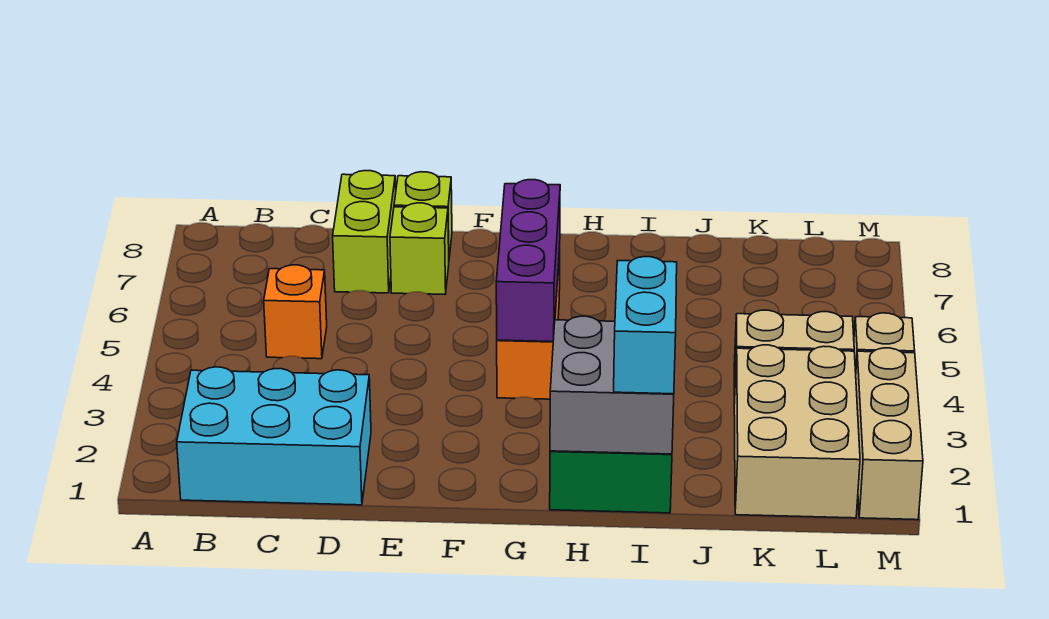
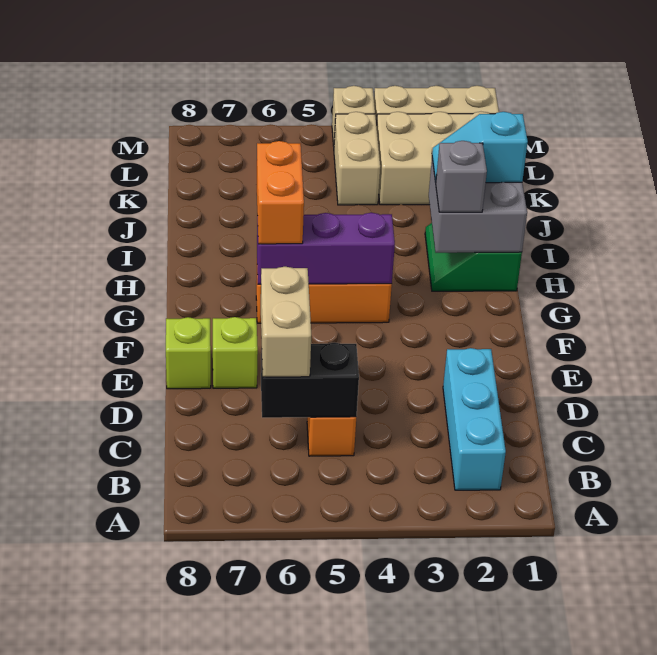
cyan 2x3 brick [177,367,371,505] -> cyan 1x3 brick [443,348,506,490]
none -> black 1x2 brick [261,343,359,418]
none -> tan 1x2 brick [261,267,311,377]
lime 1x2 brick [333,171,396,293] -> none
none -> orange 1x2 brick [256,141,304,244]
none -> grey 1x1 brick [436,141,487,212]
cyan 1x2 brick [614,257,677,394] -> cyan 1x2 slope [432,112,528,183]

